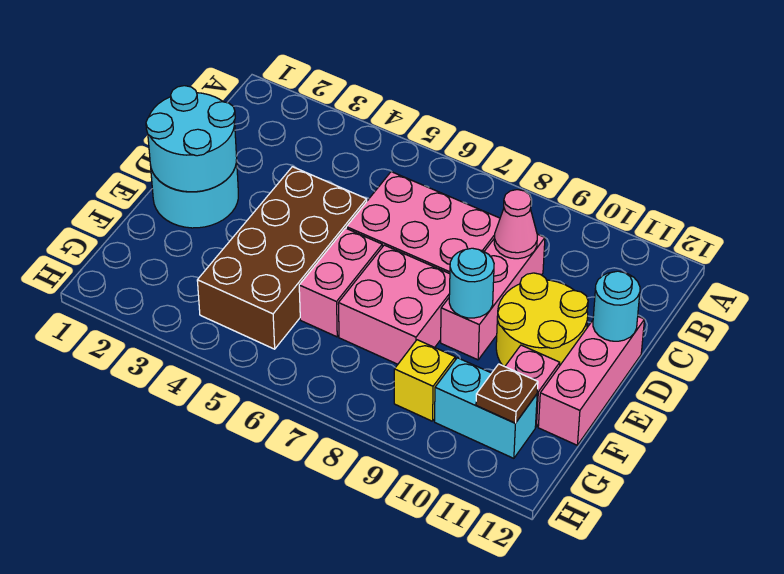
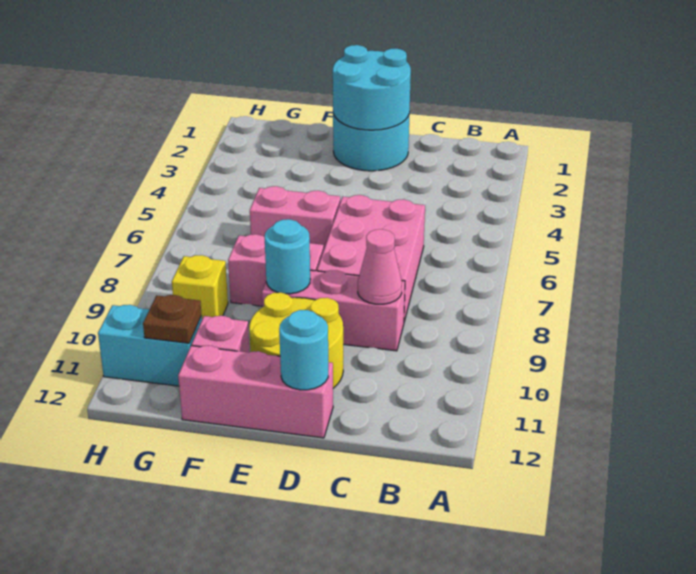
brown 2x4 brick [197,167,367,349] -> none
pink 2x2 brick [338,245,450,364] -> pink 1x2 brick [228,234,324,306]
cyan 1x2 brick [435,358,537,458] -> cyan 1x2 brick turned to [98,305,202,386]

